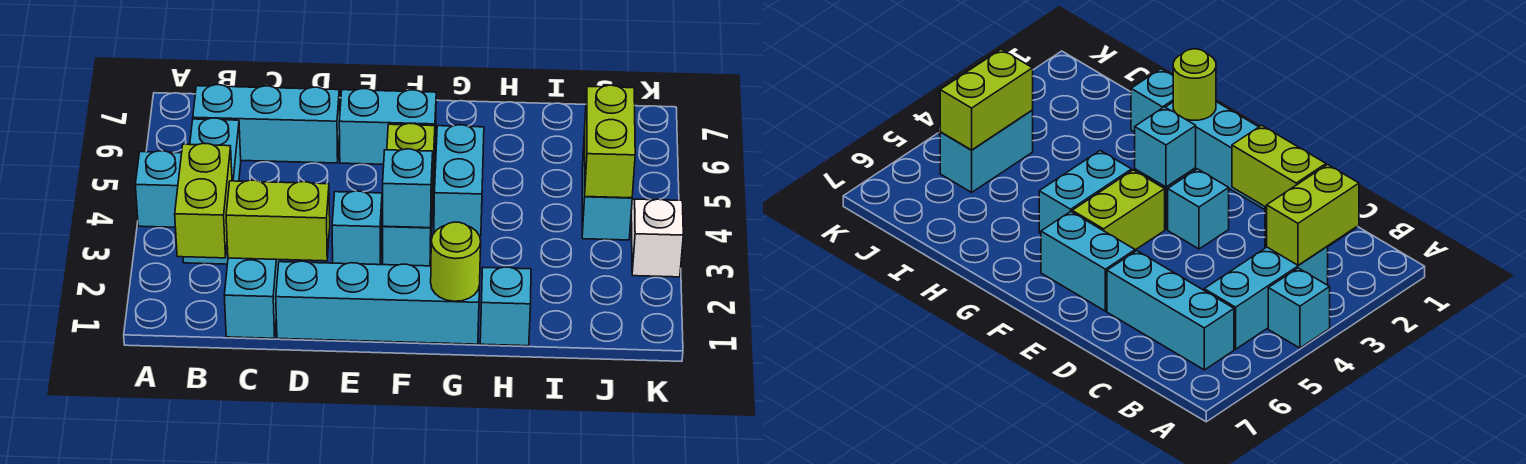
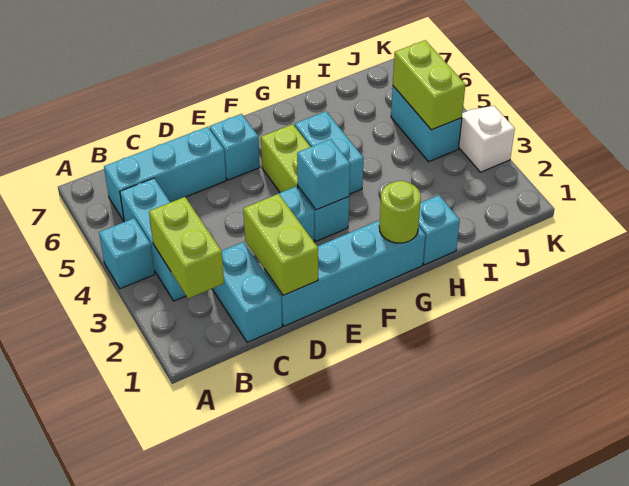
lime 1x2 brick [226,180,330,261] -> lime 1x2 brick turned to [243,194,318,296]
cyan 1x2 brick [339,89,436,164] -> cyan 1x1 brick [209,114,260,180]

